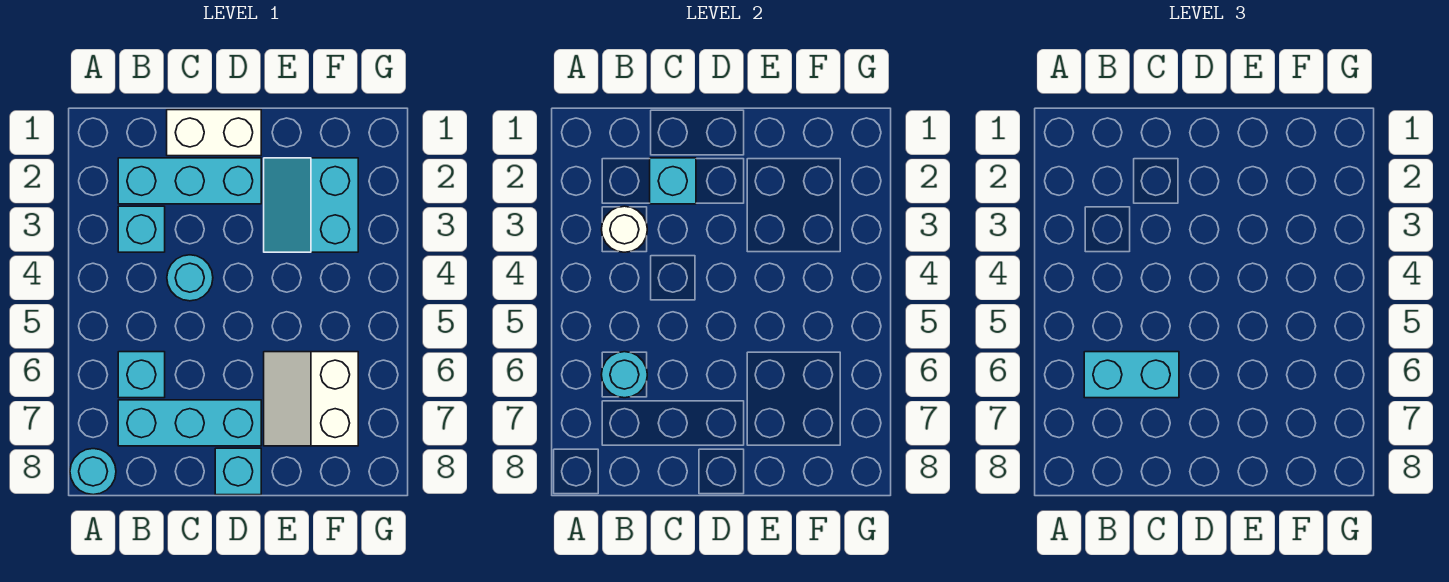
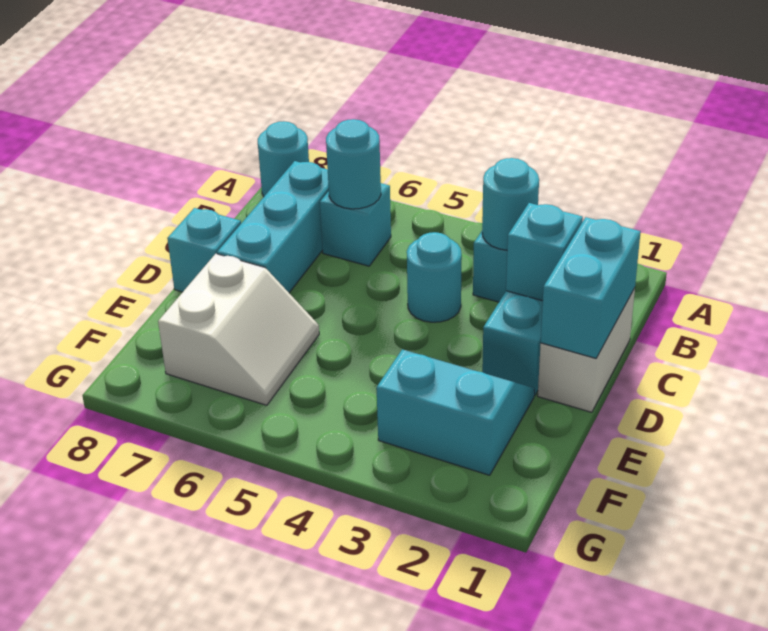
white 1x1 round brick [601,206,647,252] -> cyan 1x1 round brick [482,158,539,250]
cyan 1x2 brick [1084,352,1179,398] -> cyan 1x2 brick moved to [541,217,641,358]
white 2x2 slope [264,352,358,446] -> white 2x2 slope turned to [158,254,319,405]

